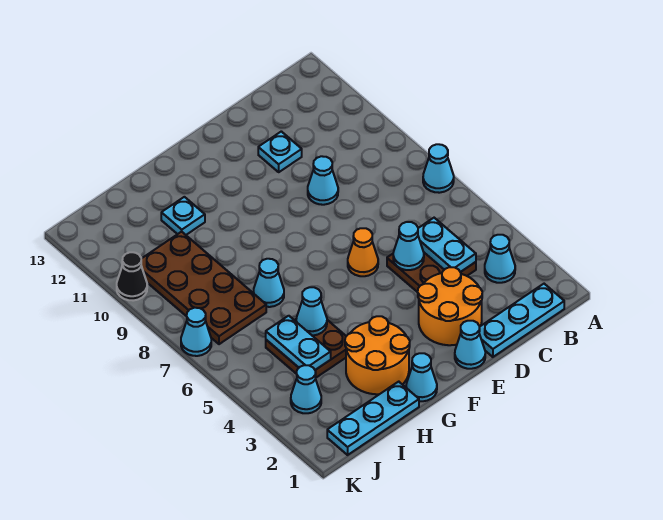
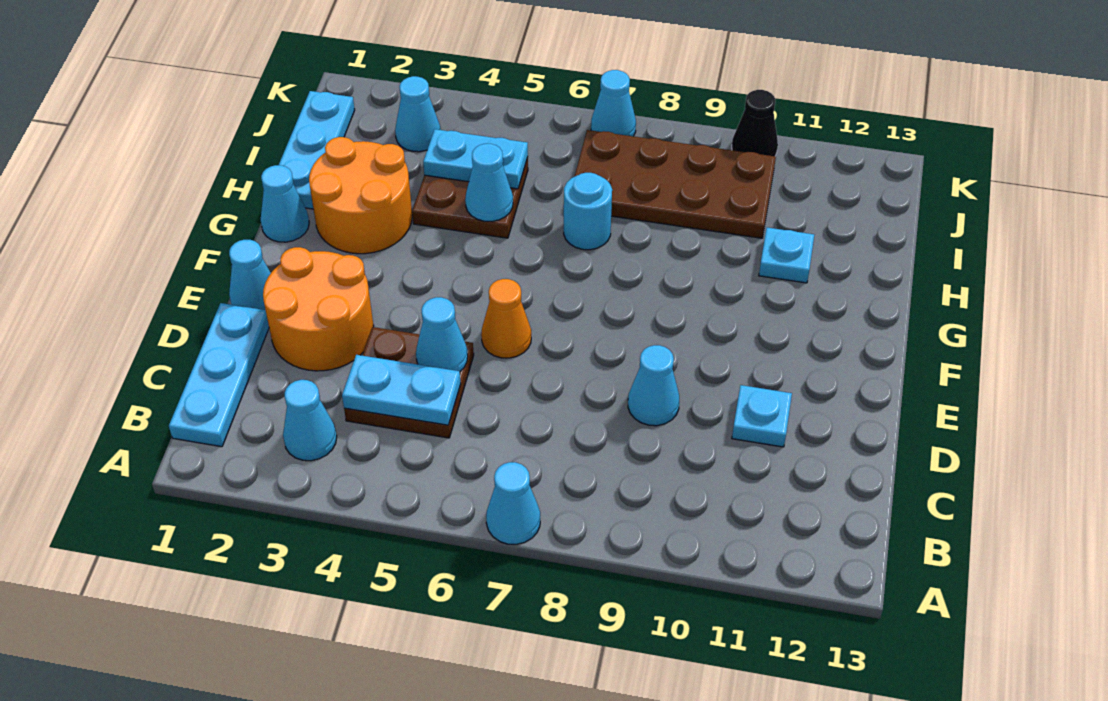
cyan 1x1 cone [254,259,284,307] -> cyan 1x1 round brick [564,173,612,250]

